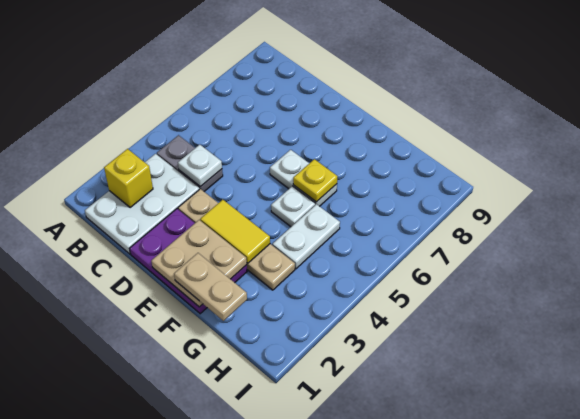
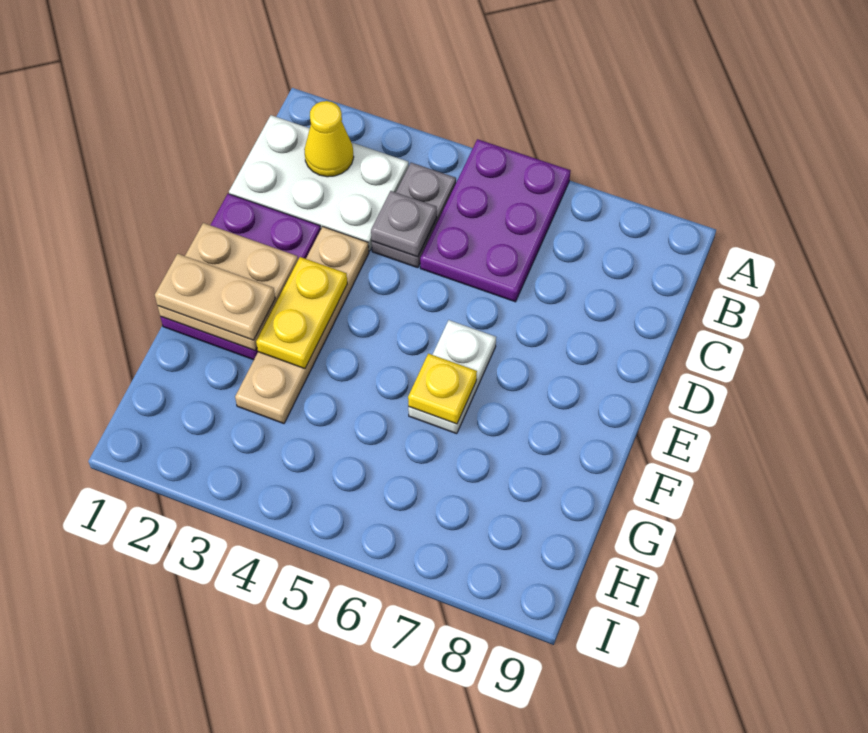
none -> purple 2x3 plate [420,139,571,302]
yellow 1x1 brick [104,149,153,208] -> yellow 1x1 cone [304,101,354,177]
white 1x1 plate [178,145,222,187] -> grey 1x1 plate [371,191,437,257]
yellow 1x2 tile [200,200,270,263] -> yellow 1x2 plate [256,257,347,369]
tan 1x2 plate [174,253,247,321] -> tan 1x2 plate turned to [155,254,275,340]
white 1x1 plate [271,186,315,227] -> none
white 1x2 plate [272,204,340,269] -> none

